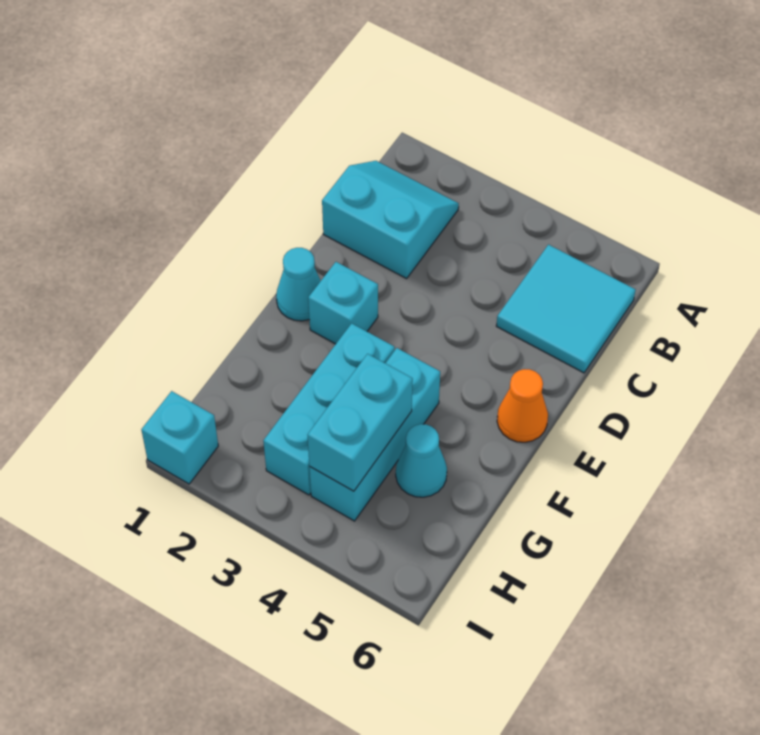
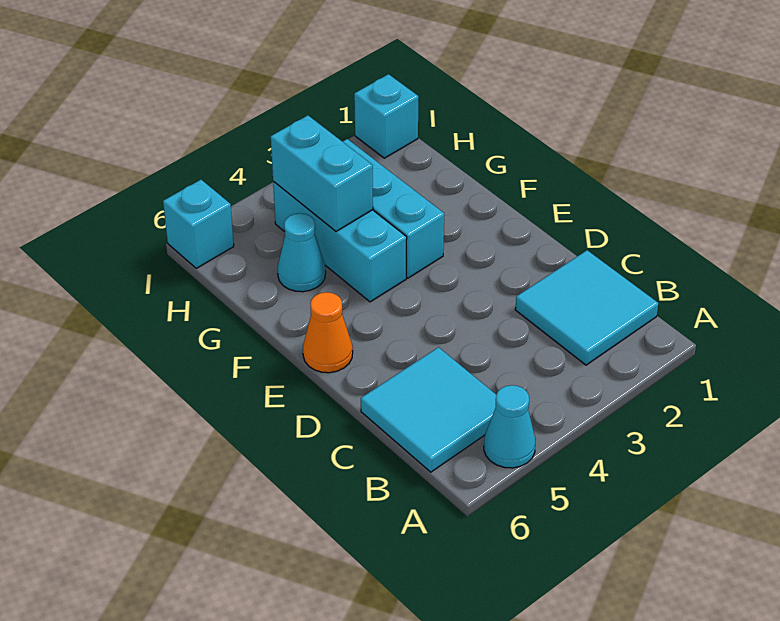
cyan 2x2 slope [322,161,459,279] -> cyan 2x2 tile [515,250,658,365]
cyan 1x1 cone [276,248,321,321] -> cyan 1x1 cone moved to [484,385,536,468]
cyan 1x1 brick [308,262,378,344] -> cyan 1x1 brick moved to [163,180,234,268]

